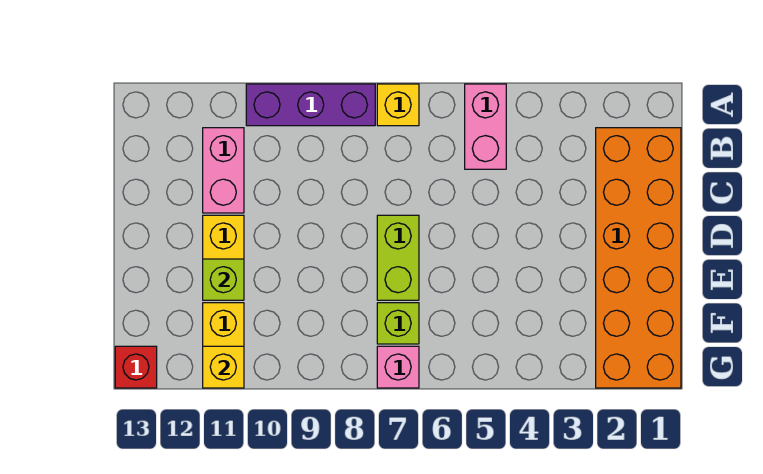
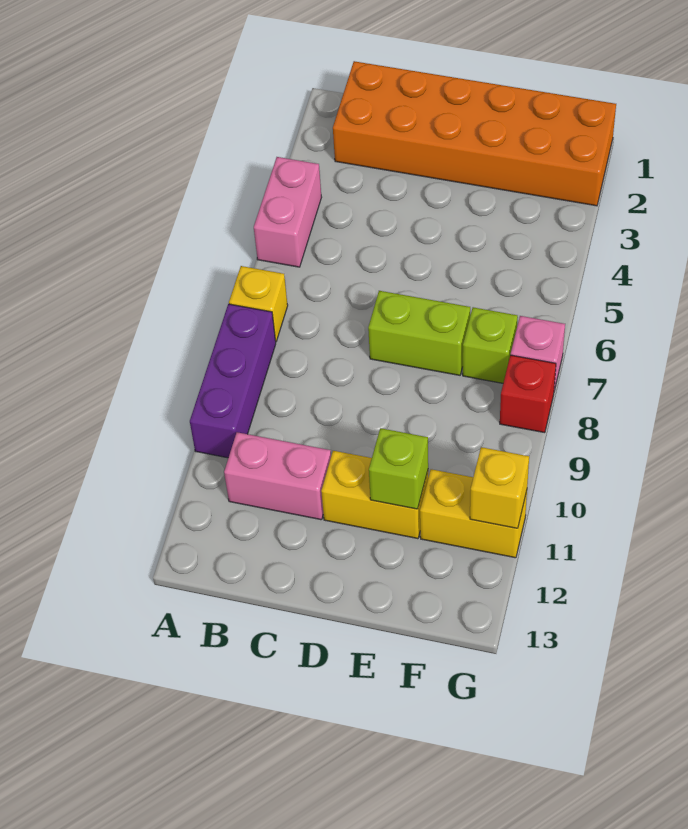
pink 1x2 brick [465,84,506,169] -> pink 1x2 brick turned to [254,157,322,267]
red 1x1 brick [115,346,157,388] -> red 1x1 brick moved to [500,355,556,433]

